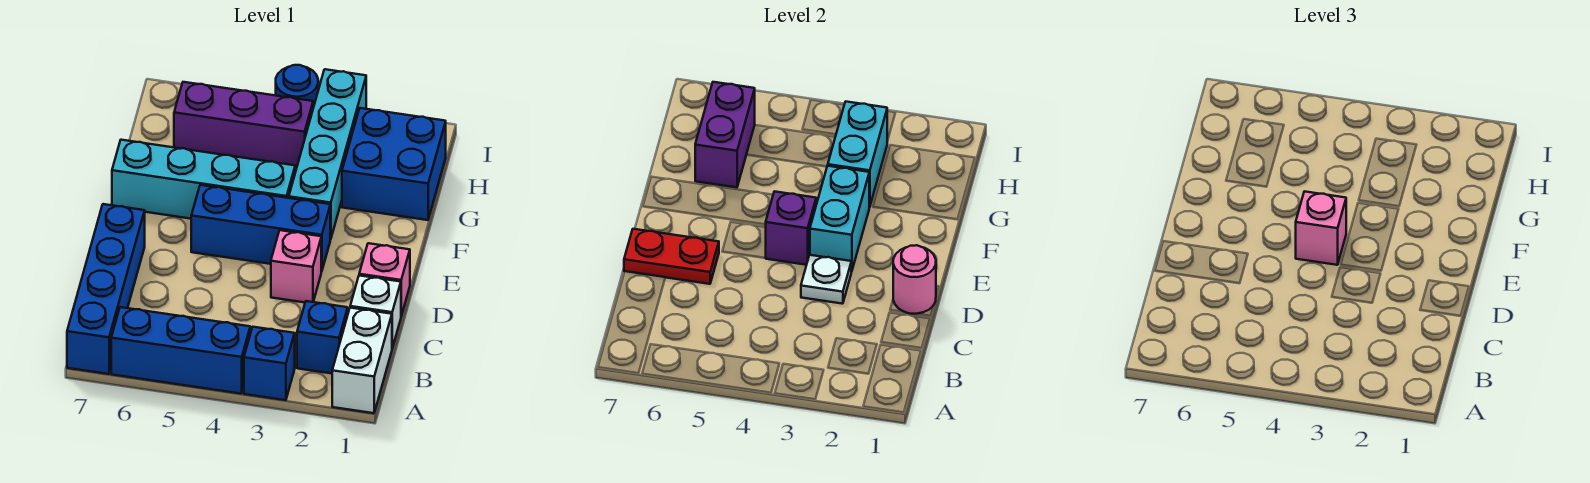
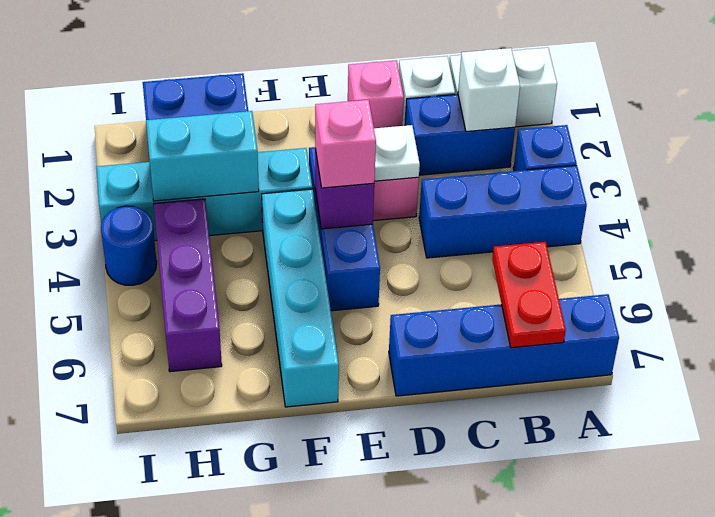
blue 1x3 brick [111,307,250,394] -> blue 1x3 brick turned to [419,165,587,258]
blue 1x1 brick [297,301,348,374] -> blue 1x2 brick [405,94,515,175]
none -> white 1x1 brick [458,48,520,132]
pink 1x1 round brick [893,245,936,314] -> none
red 1x2 plate [624,229,719,284] -> red 1x2 plate moved to [492,242,566,348]
cyan 1x2 brick [810,166,869,271] -> none
purple 1x2 brick [695,82,755,187] -> none

